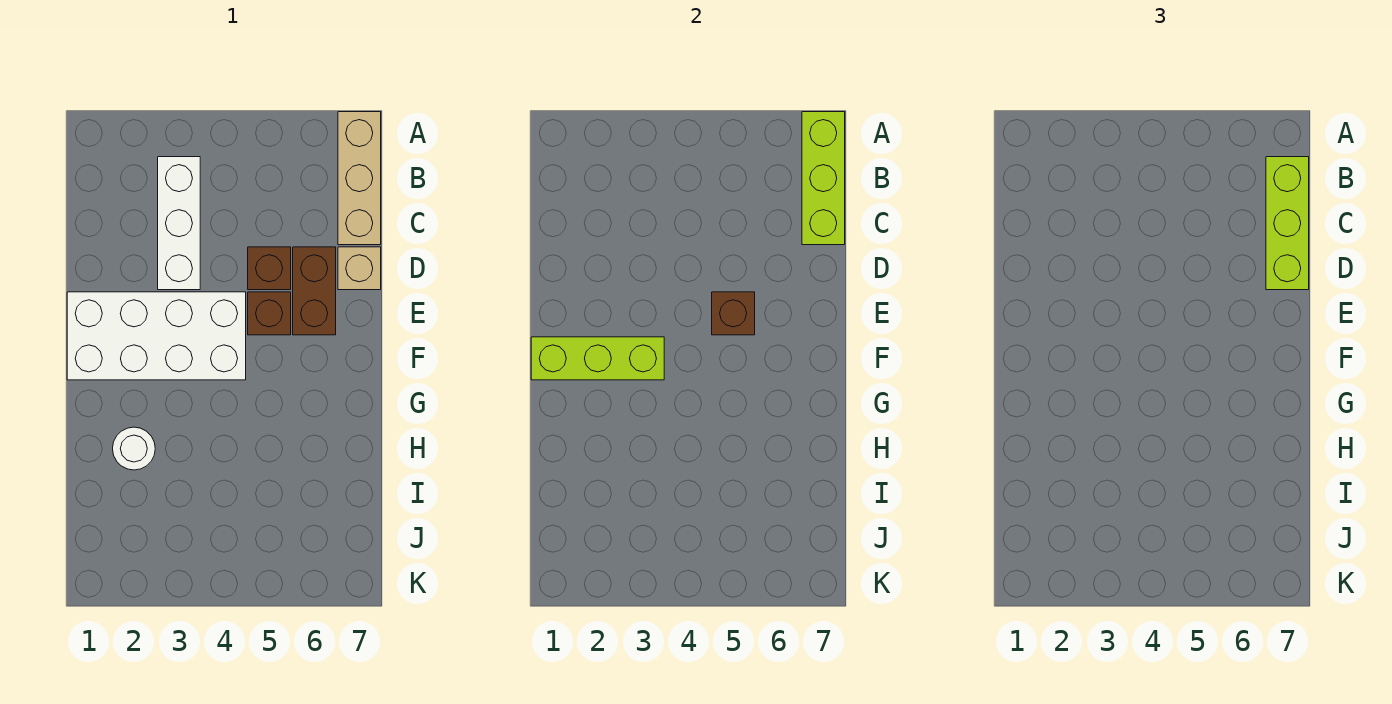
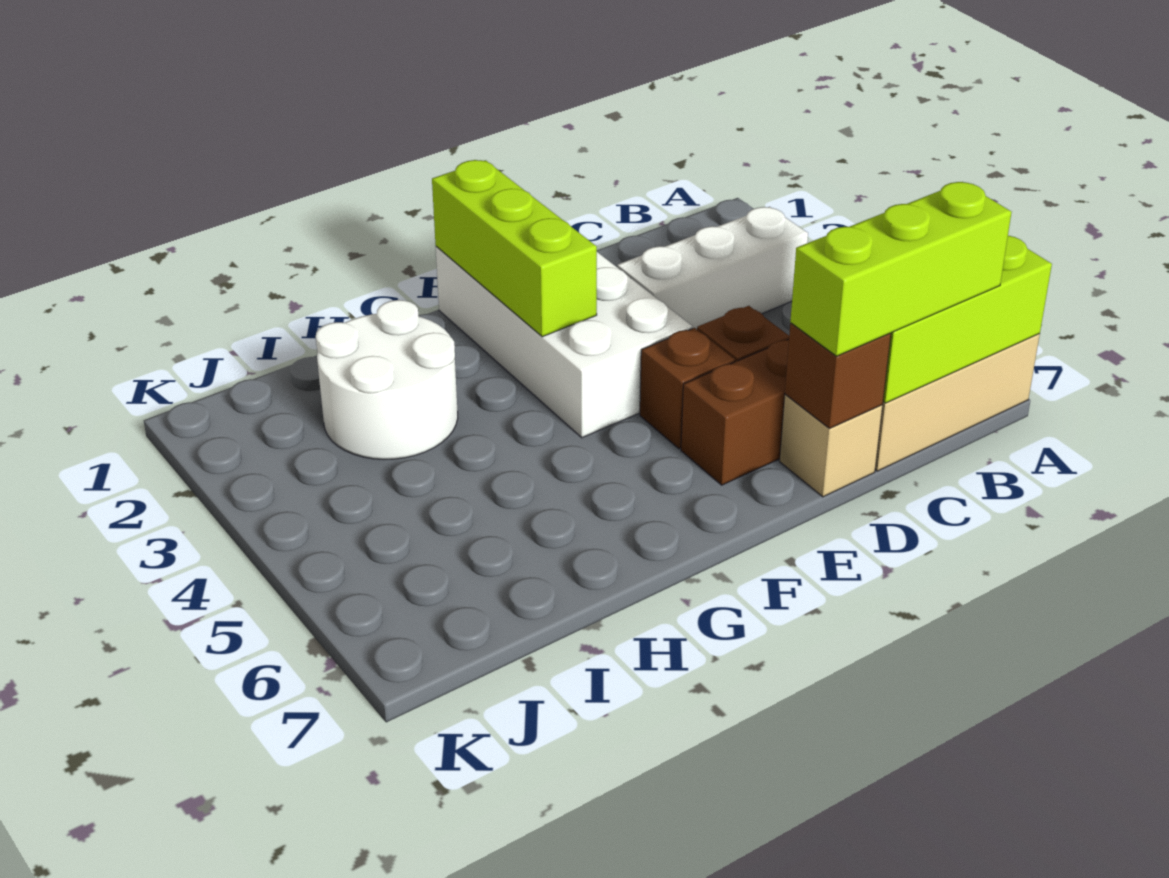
brown 1x1 brick [712,292,755,335] -> brown 1x1 brick moved to [785,323,891,429]
white 1x1 round brick [113,427,155,470] -> white 2x2 round brick [316,300,458,460]

